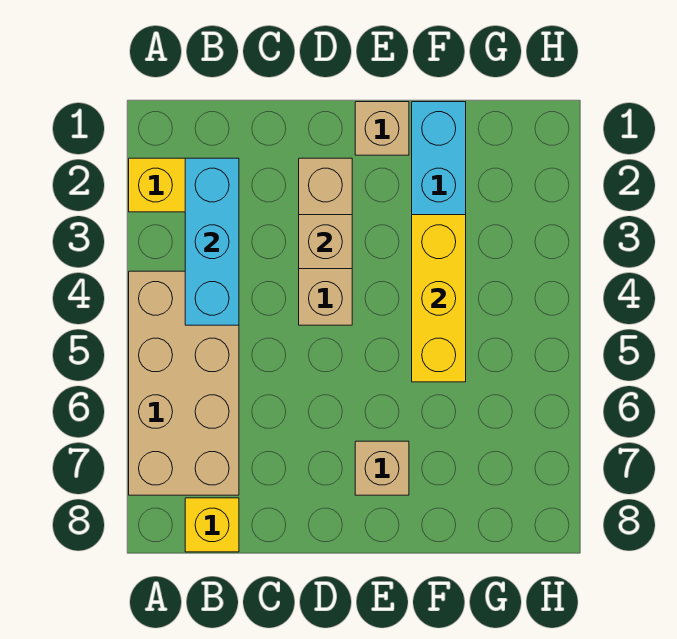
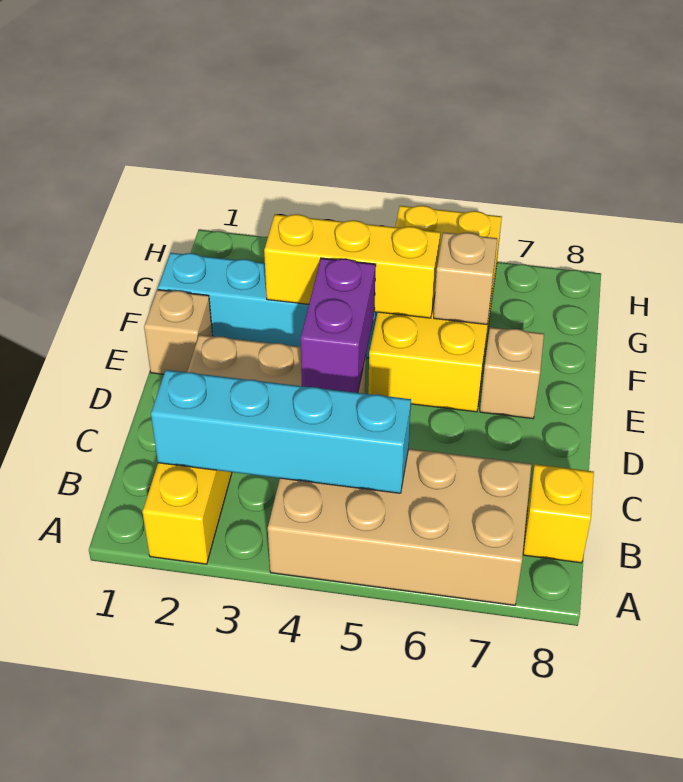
cyan 1x3 brick [185,158,239,325] -> cyan 1x4 brick [151,370,411,493]
tan 1x1 brick [299,215,352,269] -> tan 1x1 brick moved to [434,232,497,324]
none -> purple 1x2 brick [300,258,376,393]
none -> yellow 2x4 brick [368,206,502,412]

